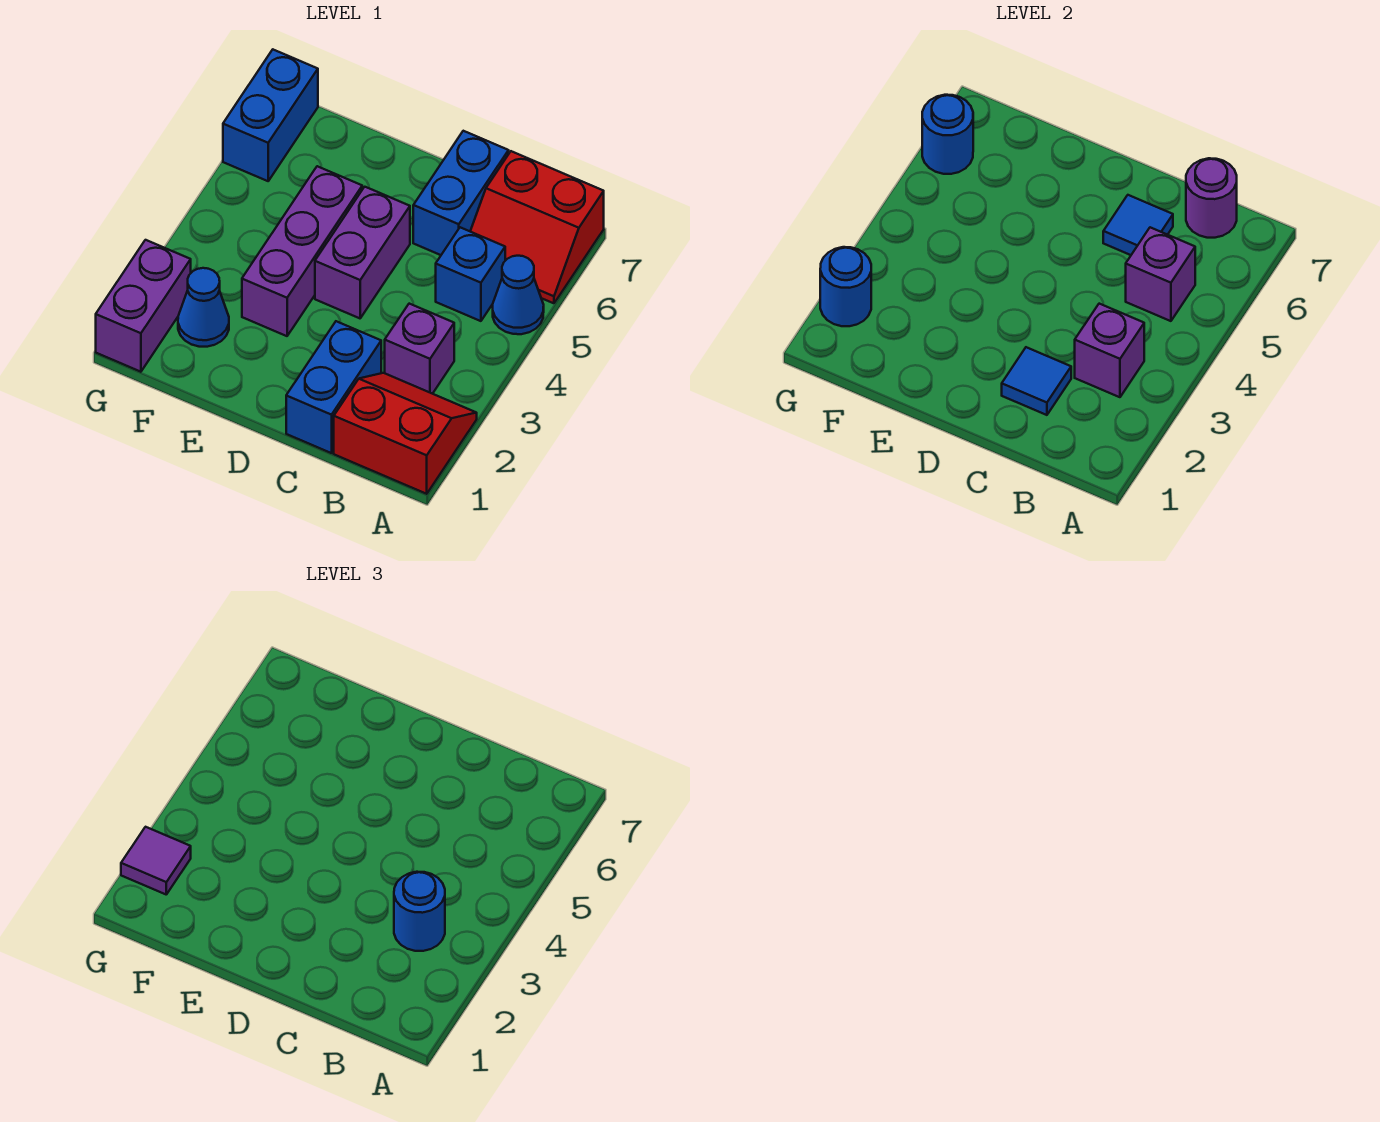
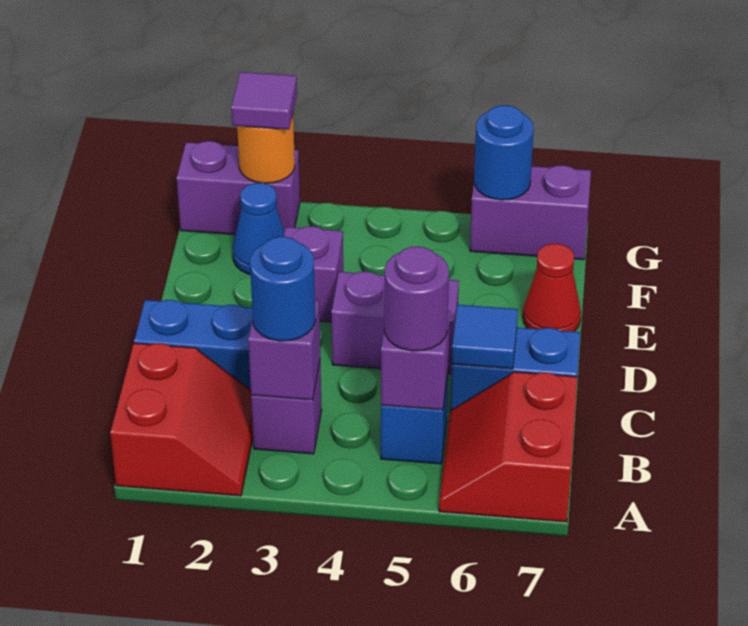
blue 1x1 cone [493,256,544,334] -> none
purple 1x1 round brick [1186,158,1237,238] -> purple 1x1 round brick moved to [384,246,449,351]
blue 1x1 tile [1002,347,1071,415] -> none
purple 1x3 brick [242,166,362,336] -> purple 1x1 brick [284,226,343,322]
none -> red 1x1 cone [523,244,581,332]
blue 1x1 round brick [820,247,871,326] -> orange 1x1 round brick [237,115,295,183]
blue 1x2 brick [223,50,318,181] -> purple 1x2 brick [470,165,591,260]

